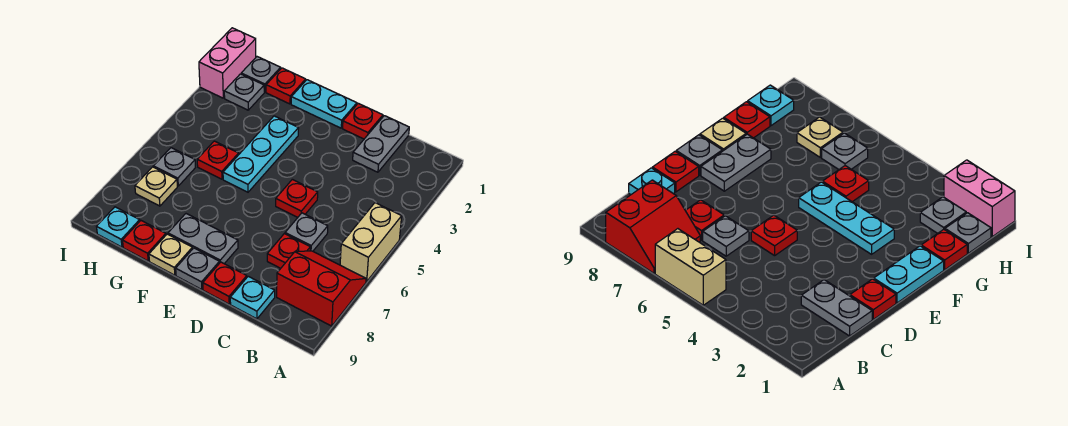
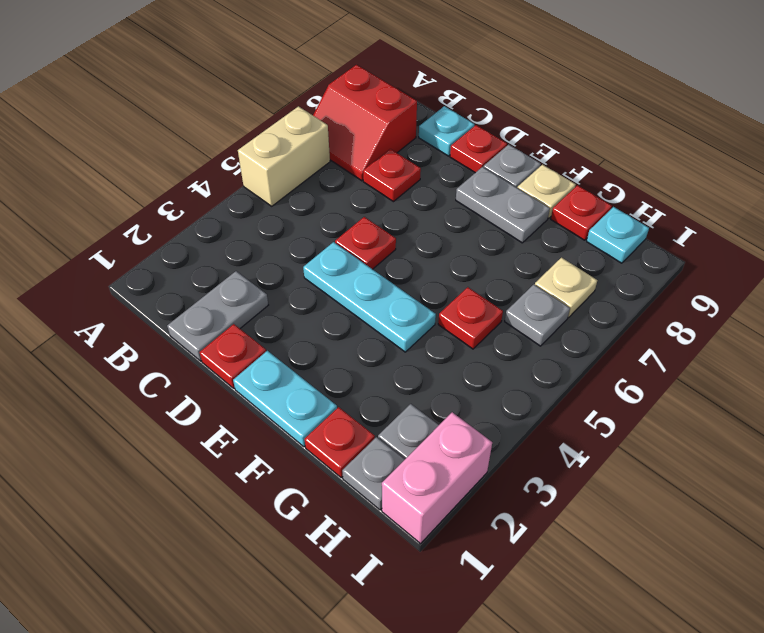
grey 1x1 plate [285,213,328,251] -> none
cyan 1x3 plate [223,116,299,192] -> cyan 1x3 plate turned to [303,242,436,352]

